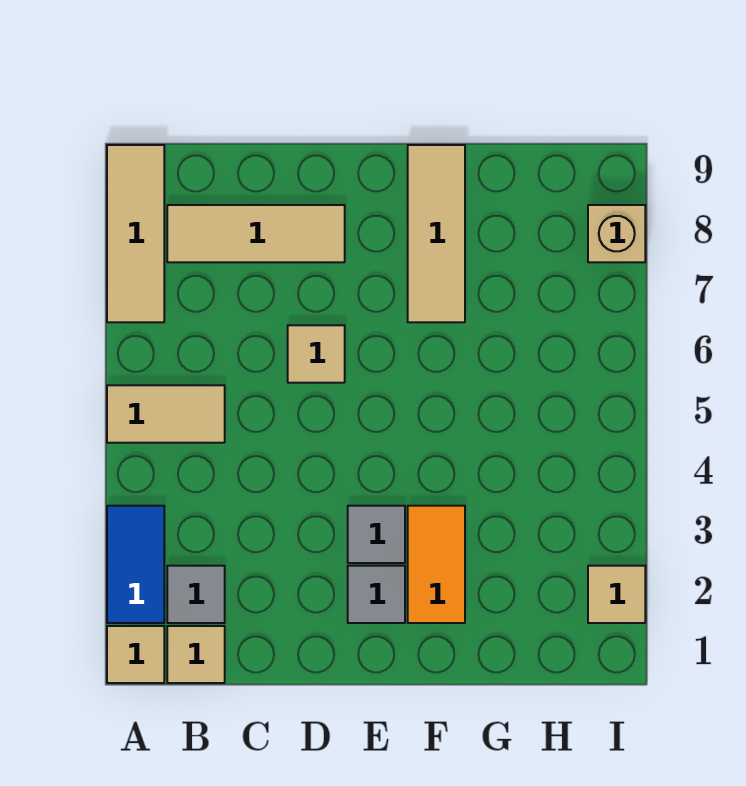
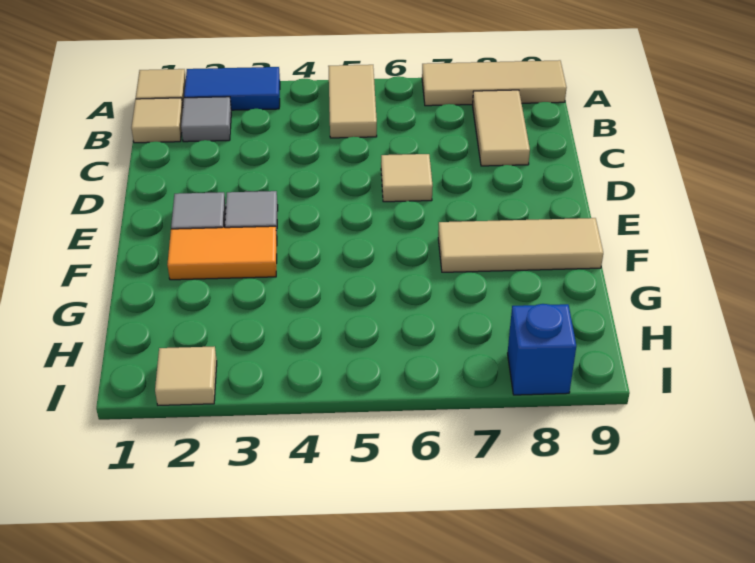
tan 1x3 tile [167,205,345,262] -> tan 1x2 tile [473,90,530,166]
tan 1x1 brick [588,205,645,262] -> blue 1x1 brick [508,304,576,395]

